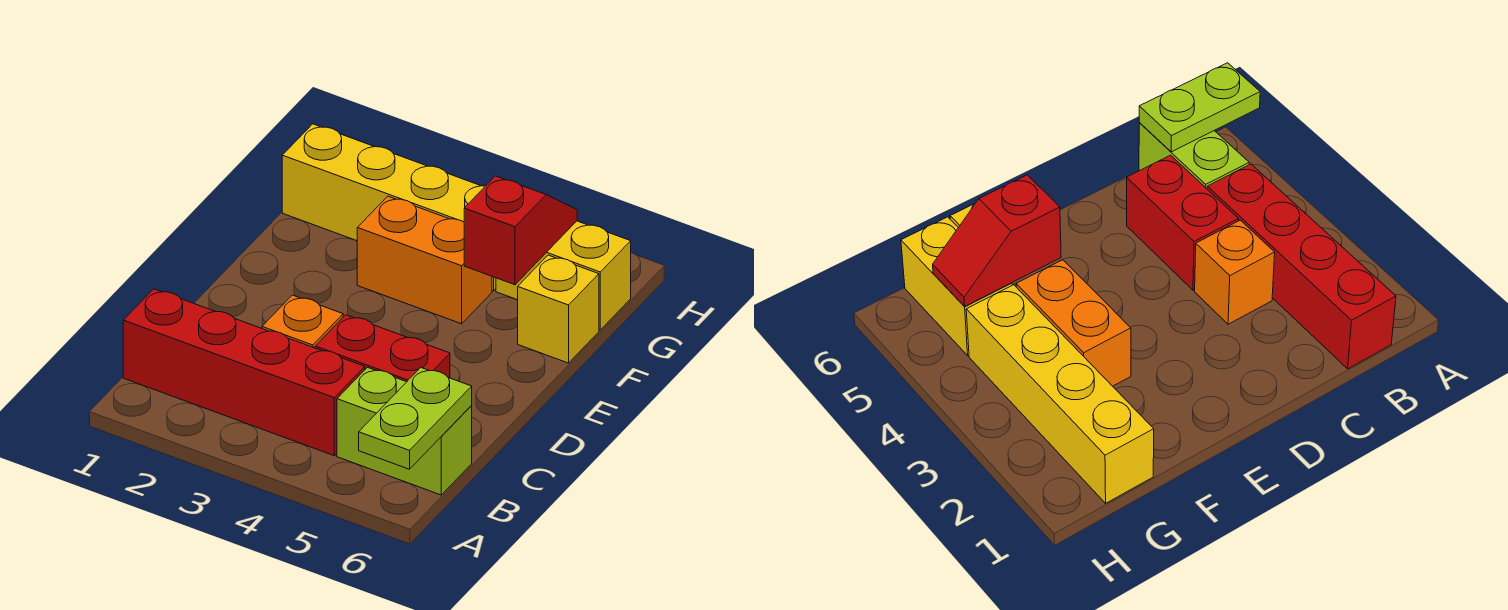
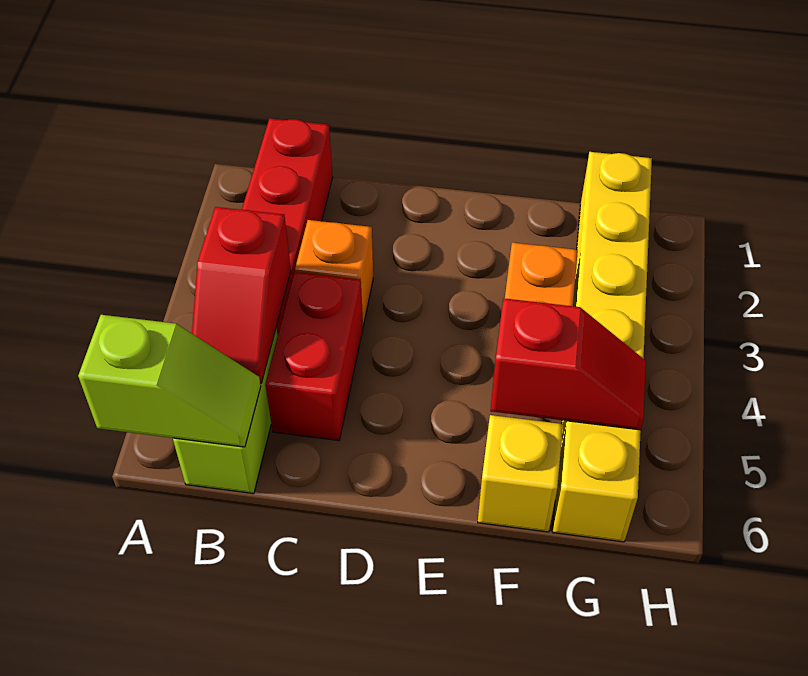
lime 1x2 plate [359,368,472,469] -> lime 1x2 slope [78,315,261,447]
none -> red 1x2 slope [192,207,291,383]

